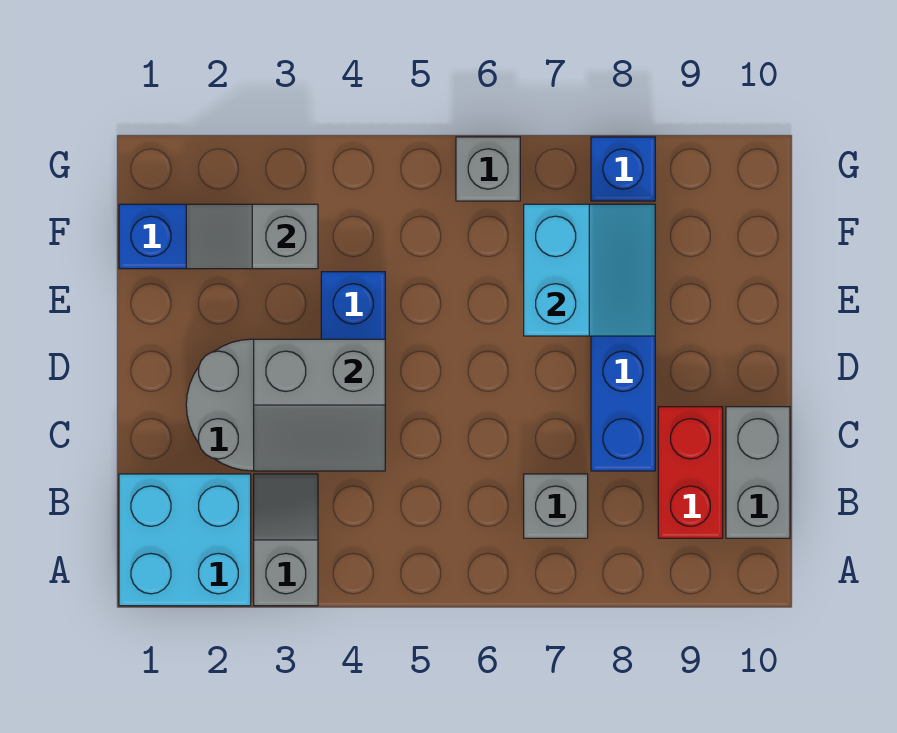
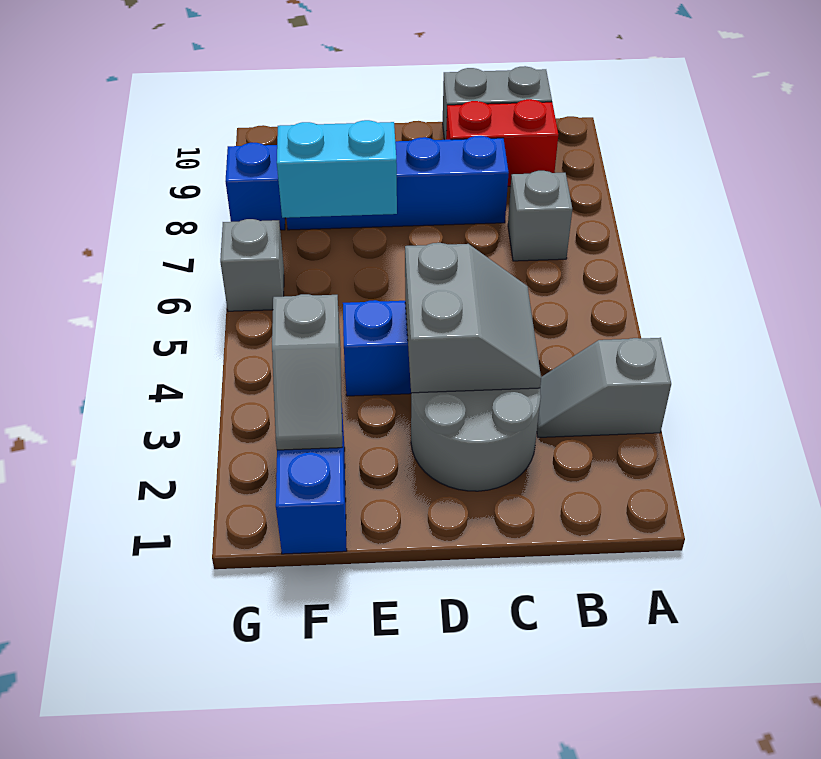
cyan 2x2 brick [119,474,251,606] -> none

